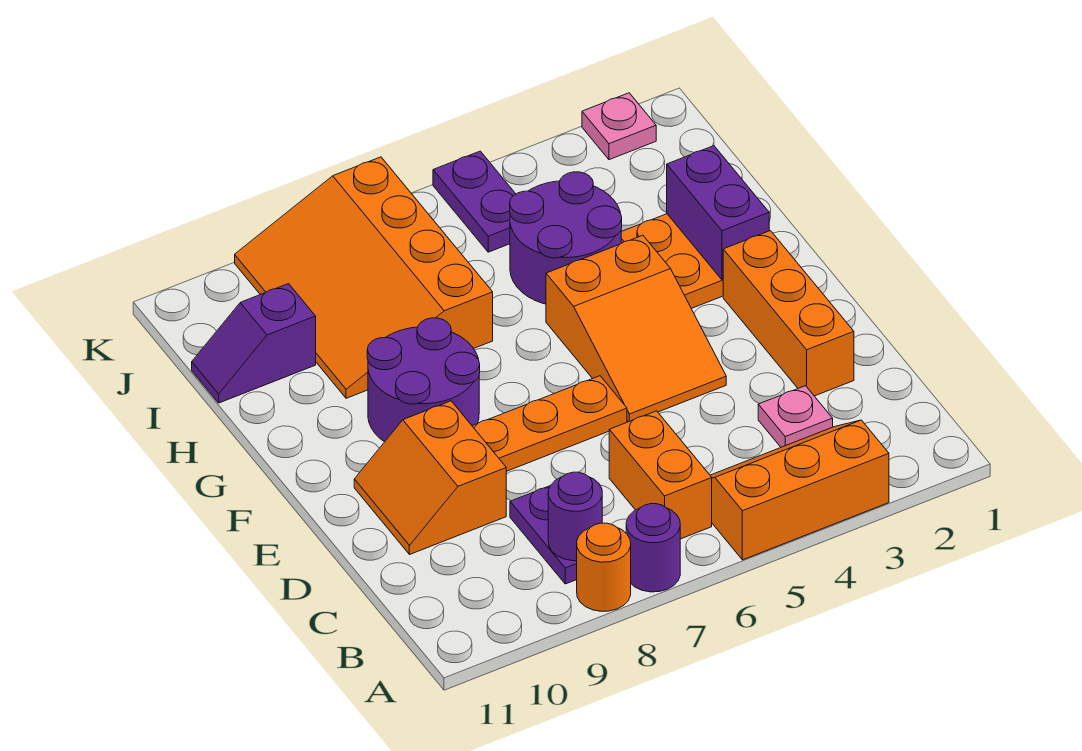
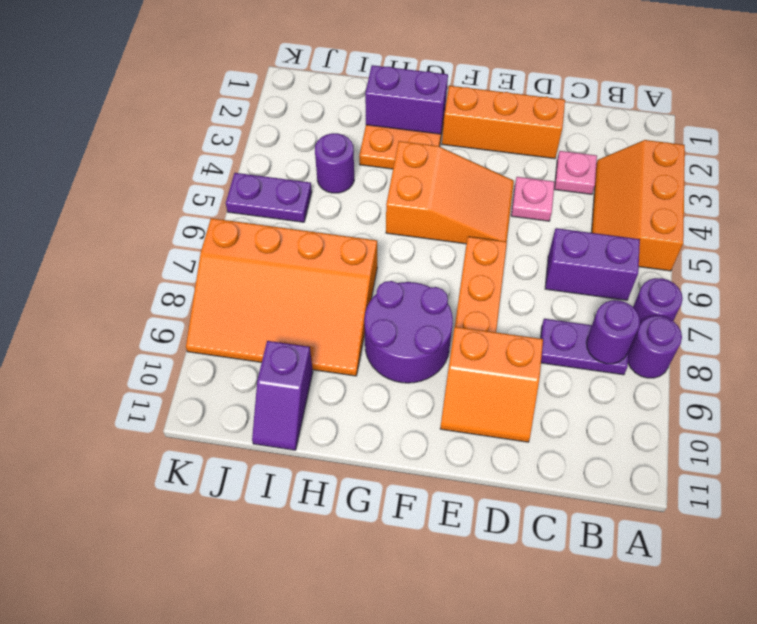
orange 1x1 round brick [577,523,631,611] -> purple 1x1 round brick [628,316,682,378]
orange 1x2 brick [609,411,712,539] -> purple 1x2 brick [545,228,640,300]
purple 2x2 round brick [510,172,622,304] -> purple 1x1 round brick [315,133,354,193]
pink 1x1 plate [582,93,656,160] -> pink 1x1 plate moved to [511,177,555,221]

